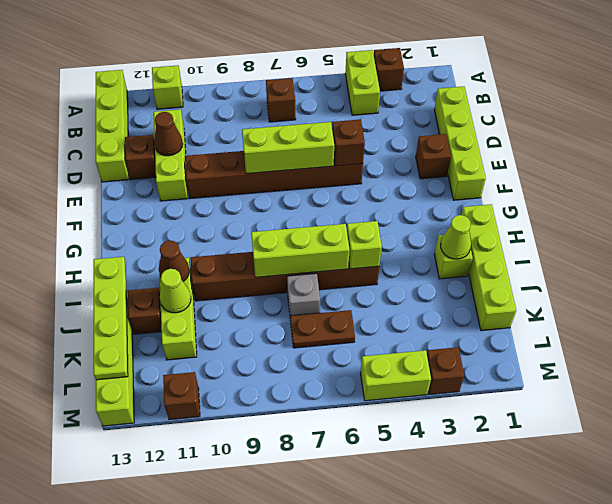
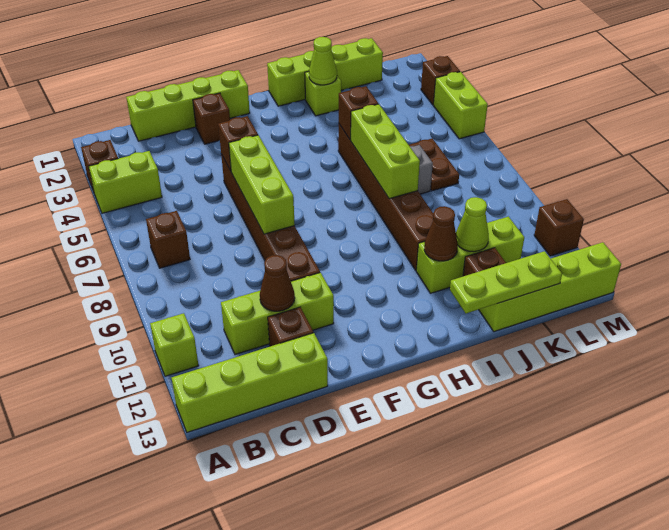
lime 1x1 brick [347,221,382,269] -> brown 1x1 brick [339,86,378,140]
lime 1x4 plate [94,257,128,380] -> lime 1x3 plate [450,251,562,313]

